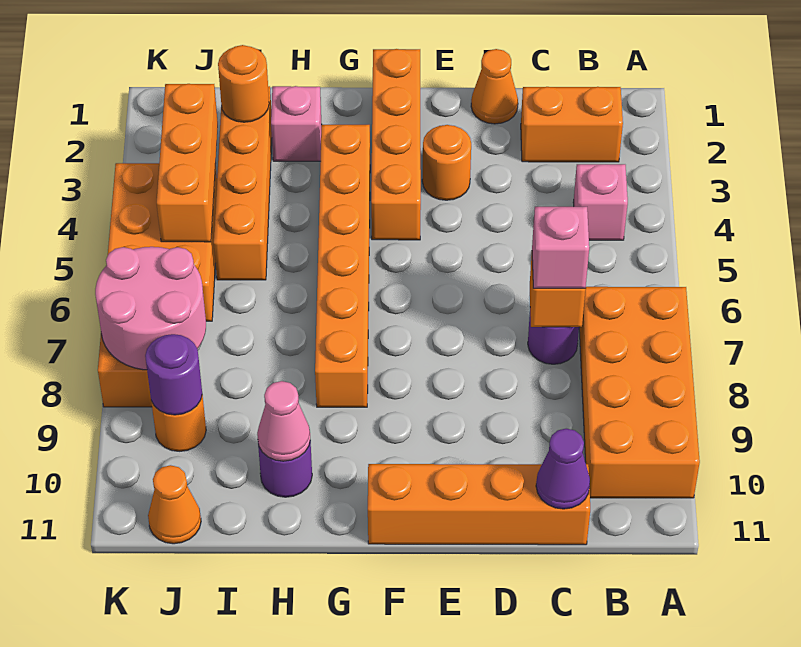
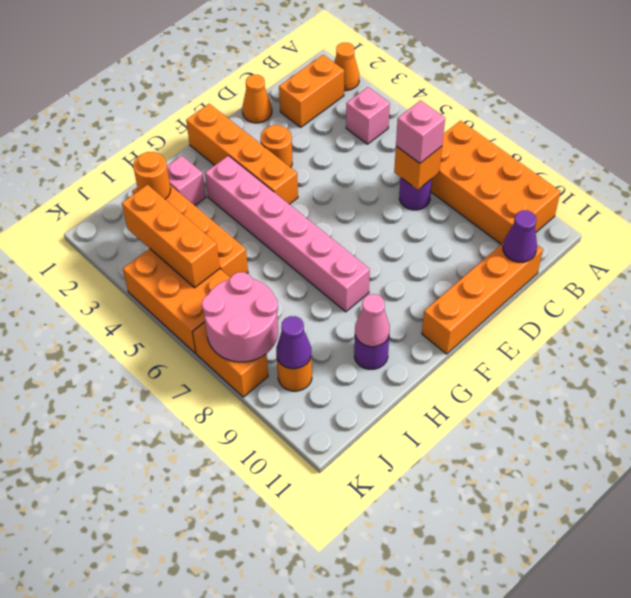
orange 1x6 brick [315,125,370,407] -> pink 1x6 brick [205,156,370,312]
purple 1x1 round brick [145,334,202,415] -> purple 1x1 cone [276,316,311,369]
orange 1x1 cone [148,465,201,544] -> orange 1x1 cone moved to [334,43,359,91]

